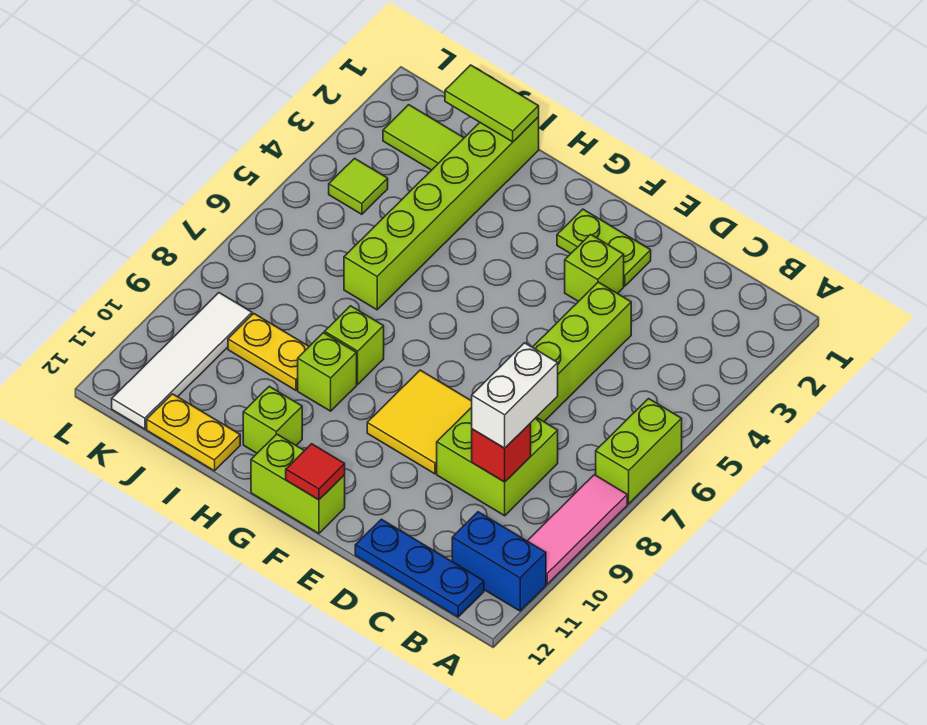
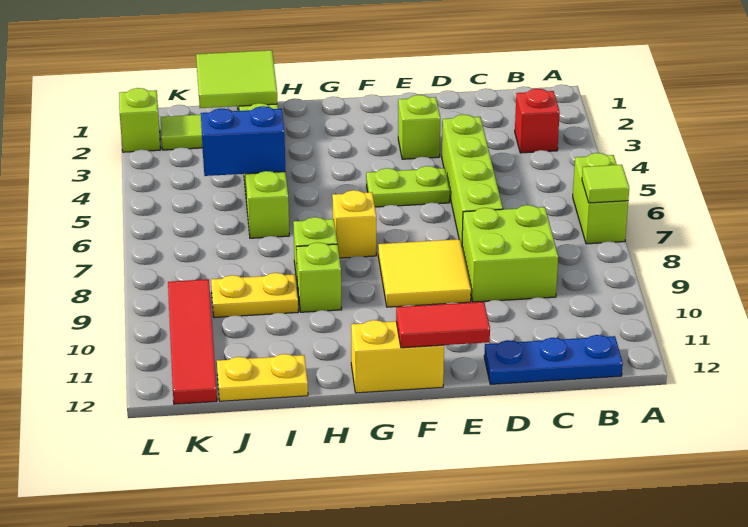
pink 1x3 tile [528,475,627,584] -> none
blue 1x2 brick [452,512,546,611] -> blue 1x2 brick moved to [201,106,285,176]
white 1x2 brick [472,343,558,448] -> none
red 1x1 brick [472,423,531,482] -> red 1x1 brick moved to [515,89,560,153]
lime 1x2 plate [557,209,651,286] -> lime 1x2 plate moved to [366,166,450,207]
lime 1x2 brick [251,434,345,533] -> yellow 1x2 brick [351,320,444,393]
red 1x1 tile [286,444,345,500] -> red 1x2 tile [396,302,490,348]
none -> yellow 1x1 brick [332,190,376,258]
lime 1x1 brick [243,386,302,453] -> lime 1x1 brick moved to [119,88,160,152]
lime 1x2 tile [445,65,539,142] -> lime 2x2 tile [196,50,278,108]
lime 1x1 tile [329,158,388,214] -> lime 1x1 tile moved to [582,165,629,203]
white 1x4 tile [112,293,252,429] -> red 1x4 tile [168,279,217,404]

